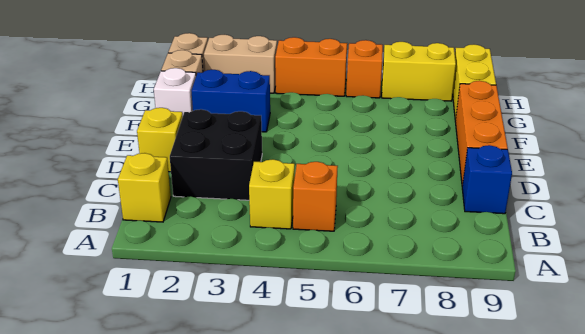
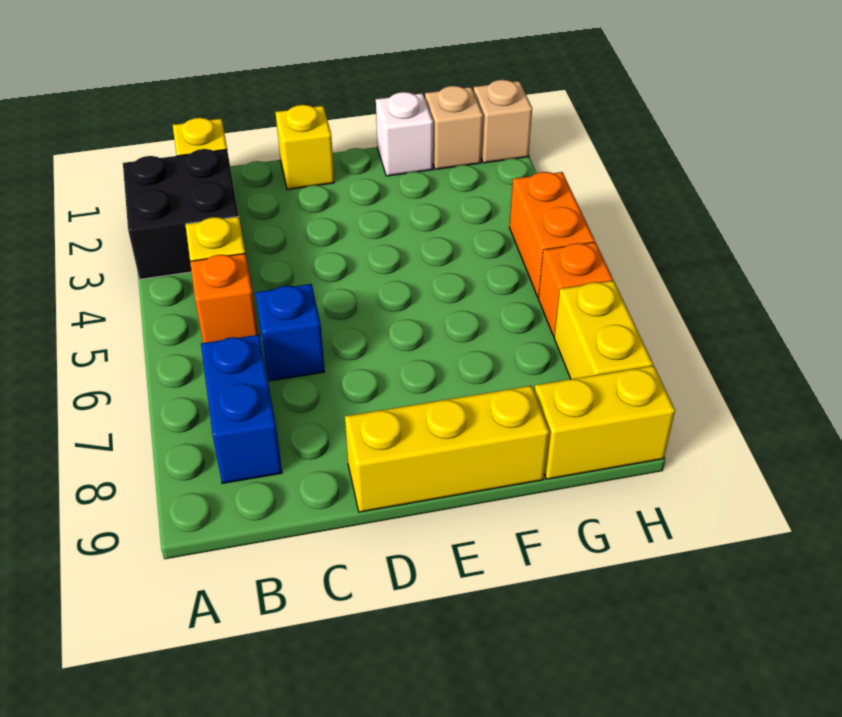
black 2x2 brick [170,109,262,200] -> black 2x2 brick moved to [123,149,239,279]
blue 1x1 brick [462,145,512,214] -> blue 1x1 brick moved to [255,284,325,381]
orange 1x3 brick [455,81,508,185] -> yellow 1x3 brick [345,386,549,512]
blue 1x2 brick [192,70,270,132] -> blue 1x2 brick moved to [201,335,282,483]
tan 1x2 brick [204,35,277,93] -> none

